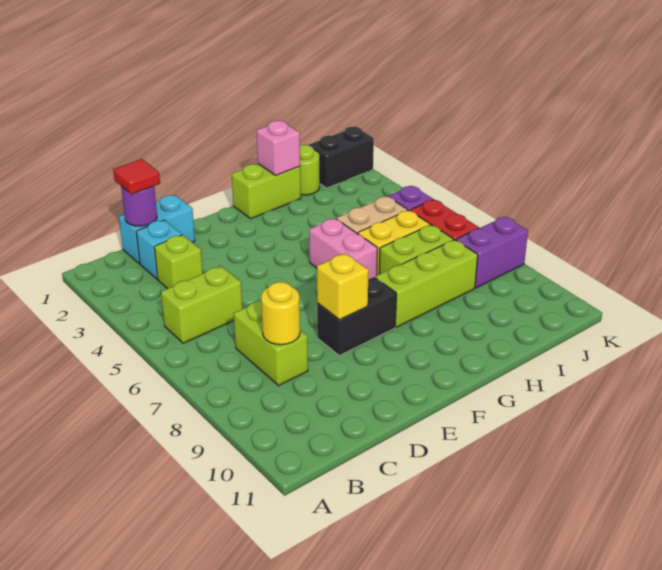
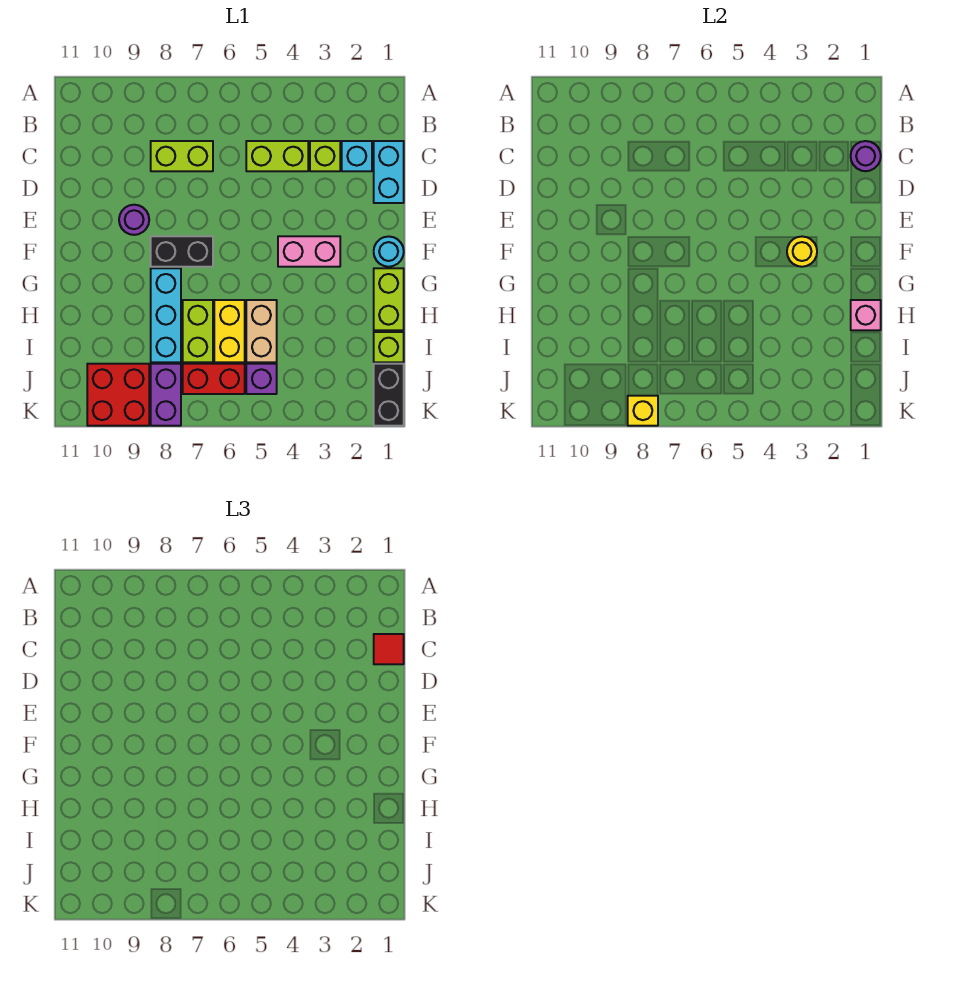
lime 1x2 brick [161,266,242,343] -> lime 1x2 brick turned to [246,141,308,171]
yellow 1x1 round brick [261,282,300,345] -> yellow 1x1 round brick moved to [787,237,817,267]
black 1x2 brick [317,277,396,355] -> black 1x2 brick turned to [151,236,213,267]
yellow 1x1 brick [317,253,369,320] -> yellow 1x1 brick moved to [628,396,658,426]
none -> purple 1x1 round brick [119,205,149,235]
none -> cyan 1x1 round brick [374,236,404,267]
pink 1x2 brick [309,218,378,279] -> pink 1x2 brick moved to [278,236,340,267]
lime 1x3 brick [375,240,478,327] -> cyan 1x3 brick [151,268,181,362]
lime 1x1 round brick [300,145,320,195] -> lime 1x1 brick [374,332,404,362]
none -> red 2x2 brick [87,364,149,426]

